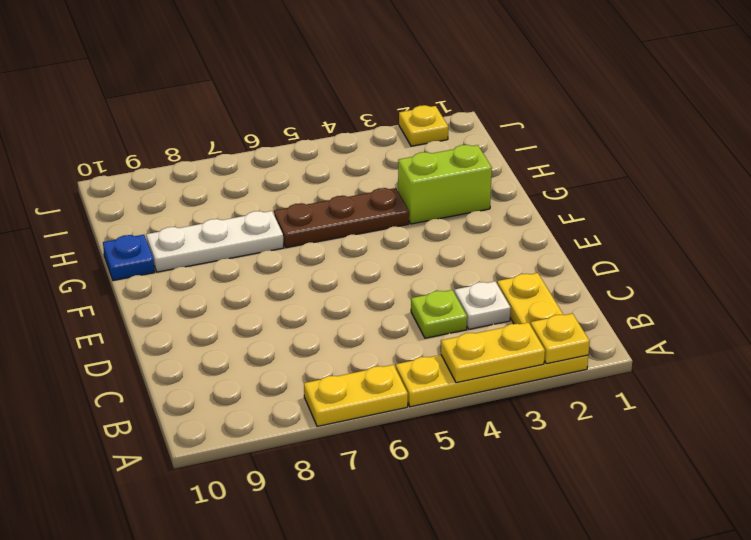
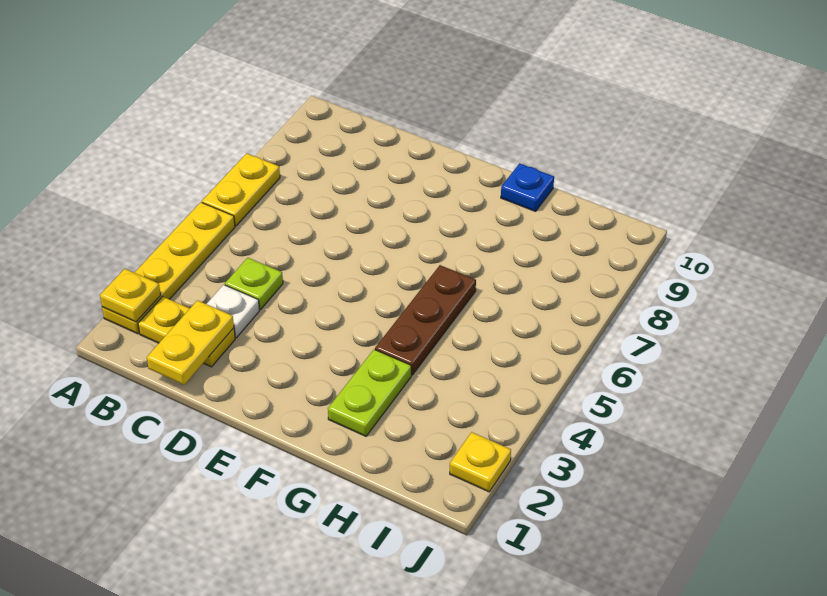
yellow 1x2 plate [441,322,545,383] -> yellow 1x2 plate moved to [147,300,234,385]
lime 1x2 brick [398,145,492,224] -> lime 1x2 plate [328,349,411,436]
white 1x3 plate [146,211,284,272] -> none

